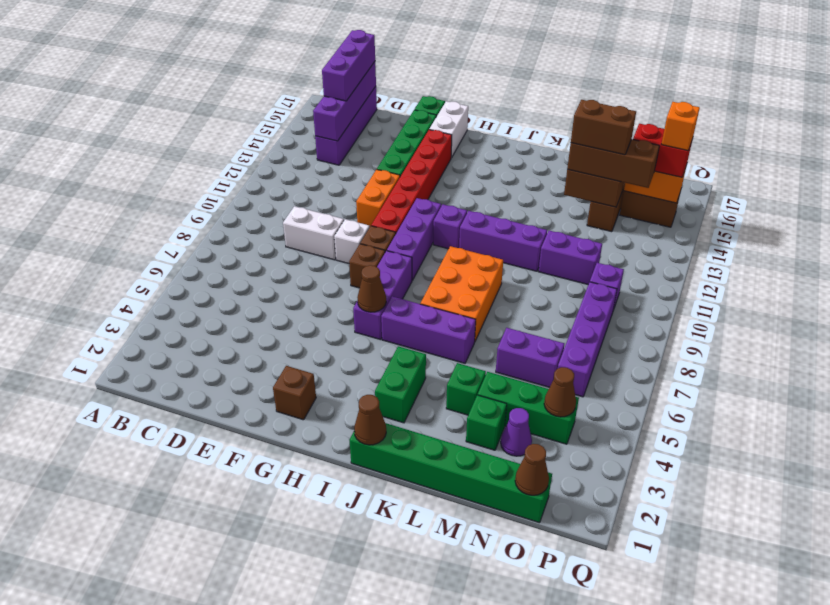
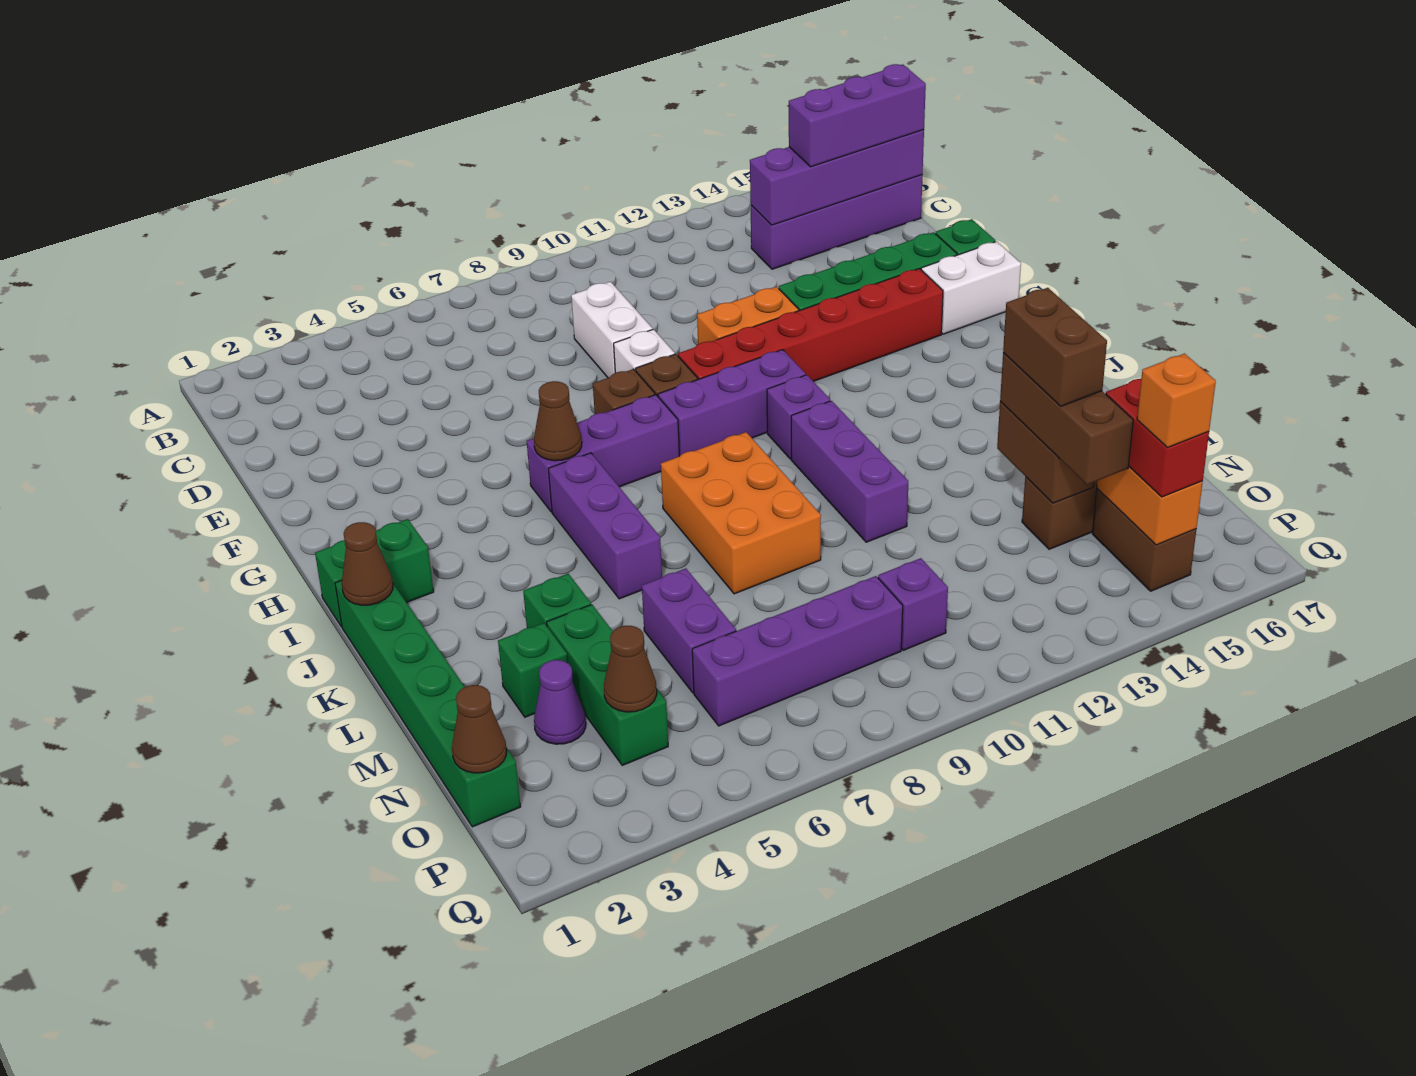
brown 1x1 brick [273,366,316,420] -> none
green 1x2 brick [375,346,426,423] -> green 1x2 brick moved to [315,519,434,627]
orange 2x3 brick [420,246,503,341] -> orange 2x3 brick turned to [661,432,821,594]
purple 1x2 brick [538,231,602,284] -> none

